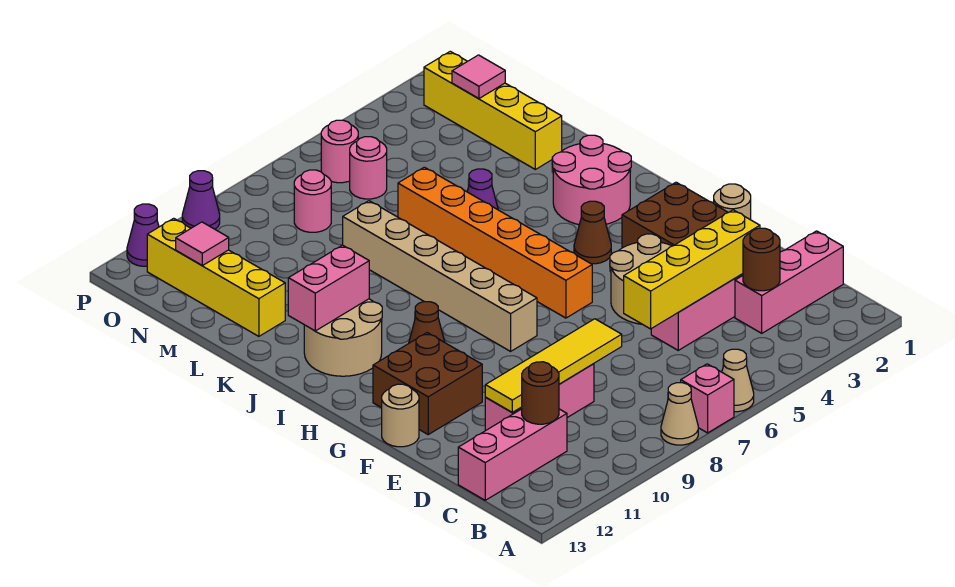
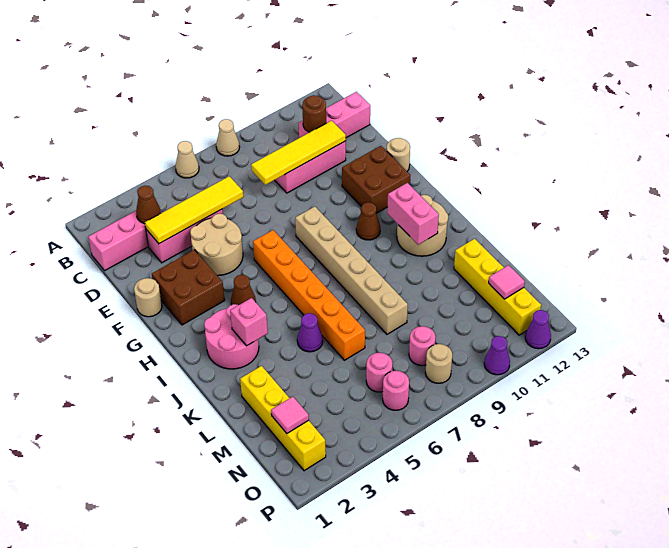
pink 1x1 brick [681,364,734,433] -> pink 1x1 brick moved to [230,298,268,346]
brown 1x1 round brick [743,228,780,291] -> brown 1x1 cone [136,185,161,224]
yellow 1x4 brick [624,210,760,329] -> yellow 1x4 tile [145,176,243,244]
pink 1x2 brick [288,245,369,331] -> pink 1x2 brick turned to [387,183,439,245]
none -> tan 1x1 round brick [425,344,452,383]

